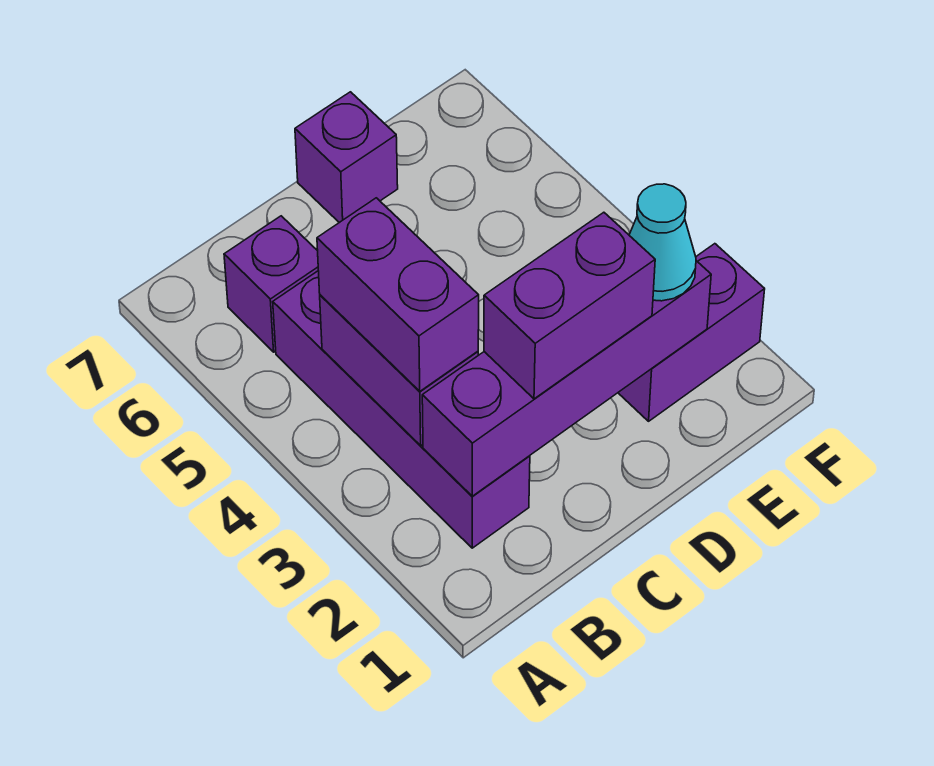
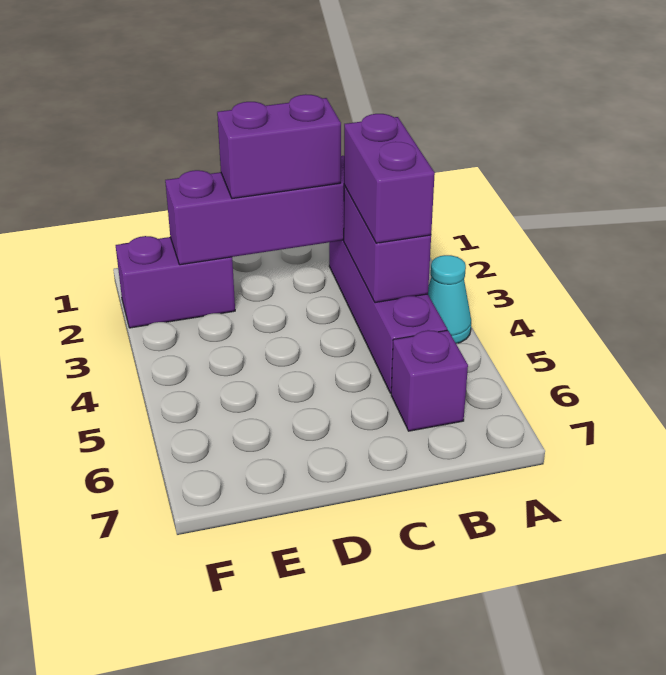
purple 1x1 brick [295,92,398,223] -> none
cyan 1x1 cone [629,184,696,301] -> cyan 1x1 cone moved to [428,255,471,344]

